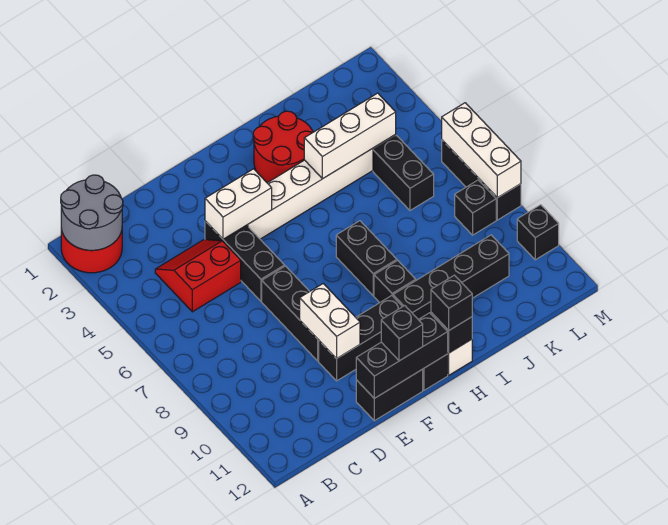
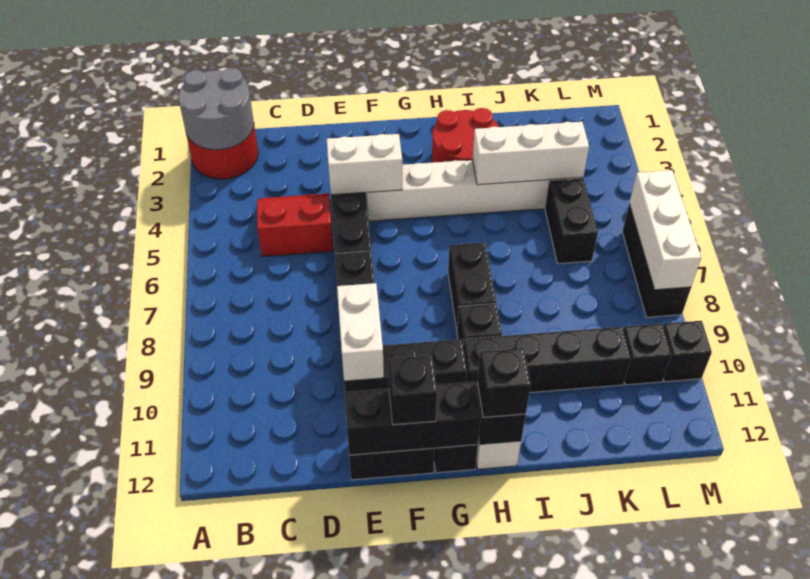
black 1x1 brick [455,180,496,235] -> black 1x1 brick moved to [624,324,671,385]

